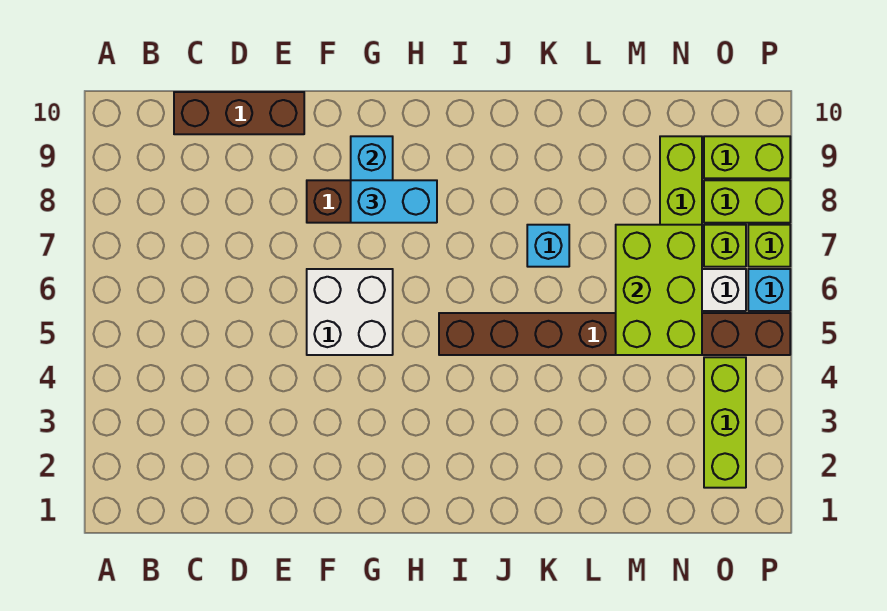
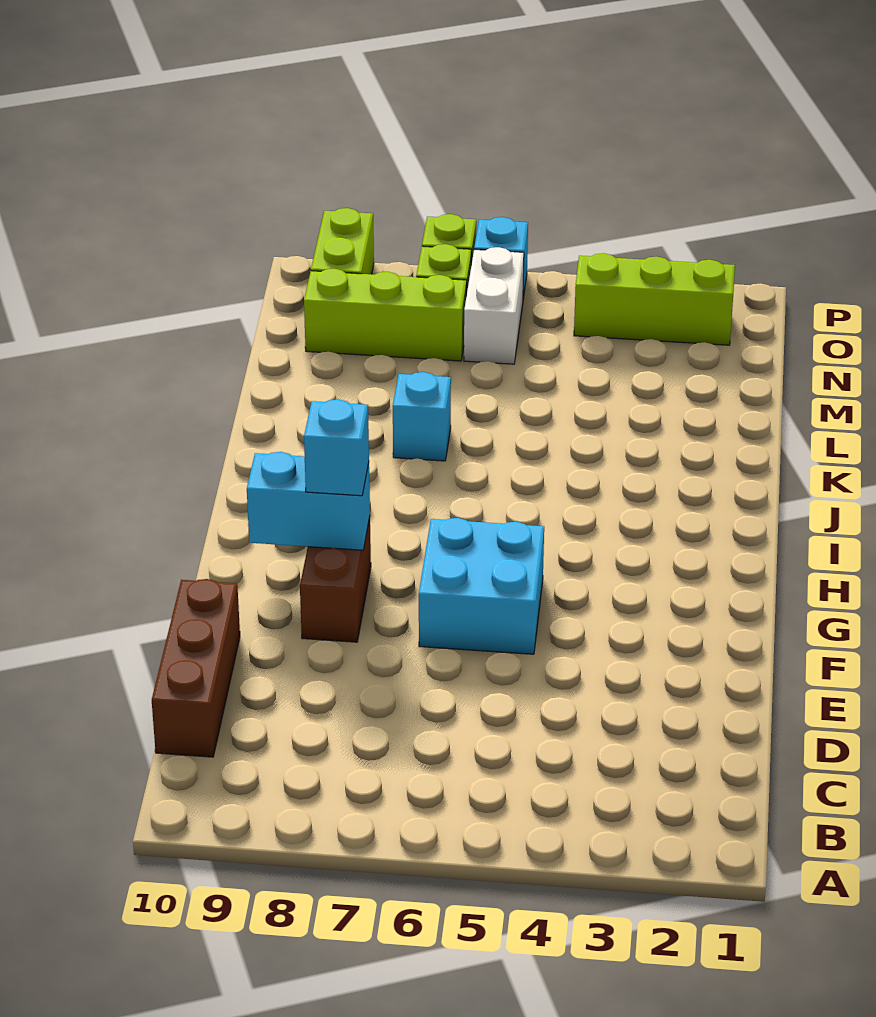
white 2x2 brick [307,269,393,355] -> cyan 2x2 brick [419,518,544,654]
cyan 1x2 brick [351,180,437,223] -> cyan 1x1 brick [304,399,369,496]
brown 1x8 brick [439,313,790,355] -> none
lime 2x3 brick [616,225,702,355] -> none
lime 1x2 brick [704,180,790,223] -> none

